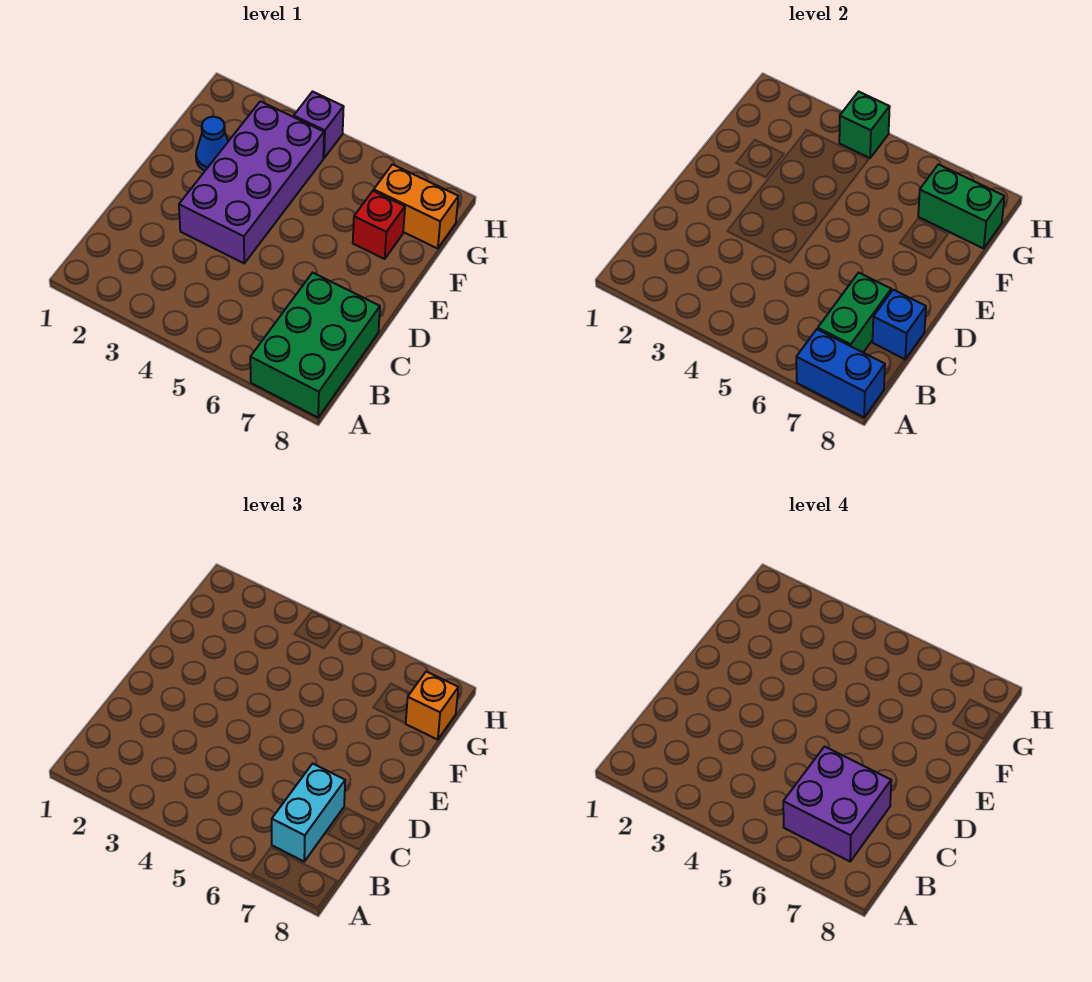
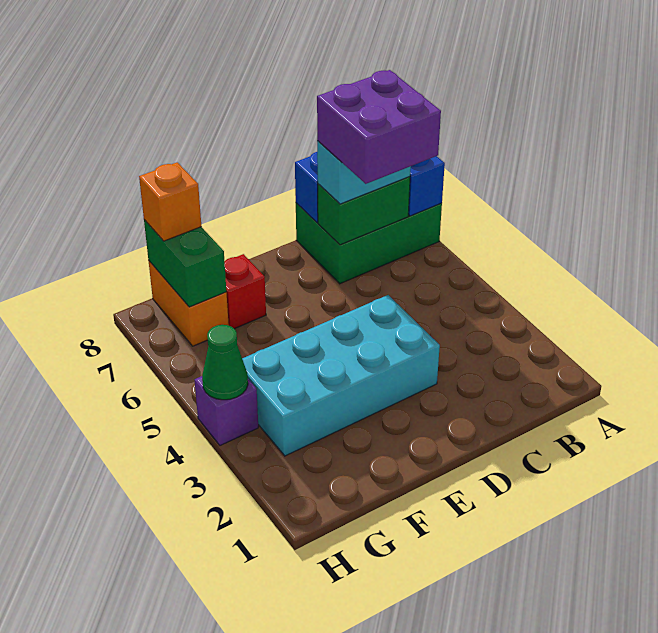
purple 2x4 brick [179,101,324,263] -> cyan 2x4 brick [242,295,440,456]
blue 1x1 cone [196,117,228,171] -> none
green 1x1 brick [839,92,890,158] -> green 1x1 cone [202,325,248,400]

